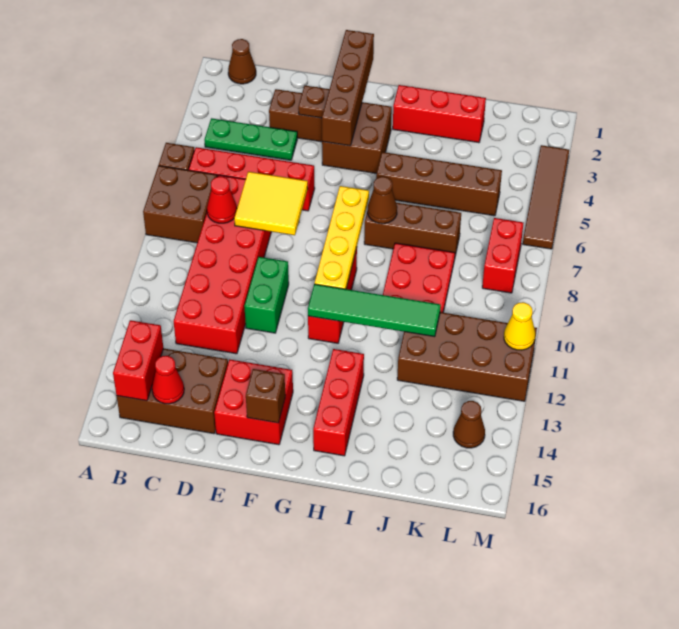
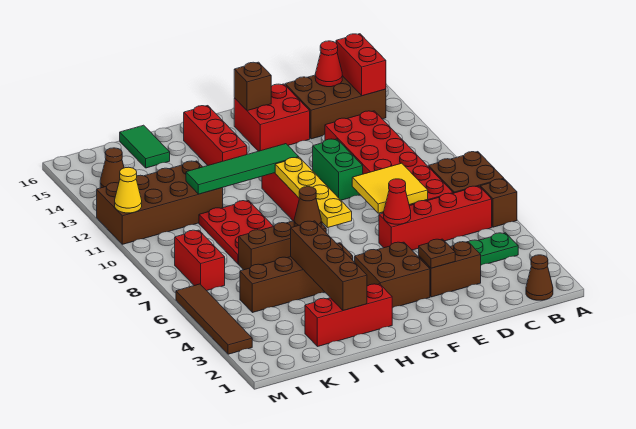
red 1x1 cone [207,177,237,223] -> red 1x1 cone moved to [384,179,411,224]
brown 1x4 brick [322,30,374,146] -> brown 1x4 brick moved to [291,221,367,311]
none -> green 1x2 tile [120,125,170,168]

